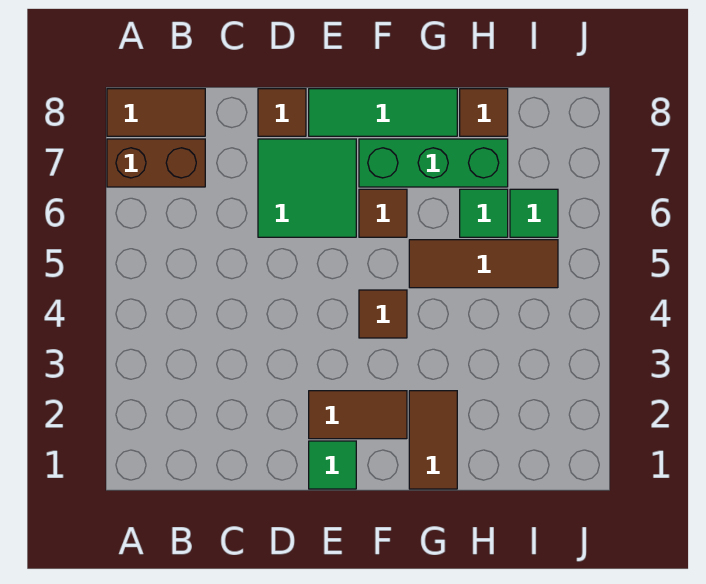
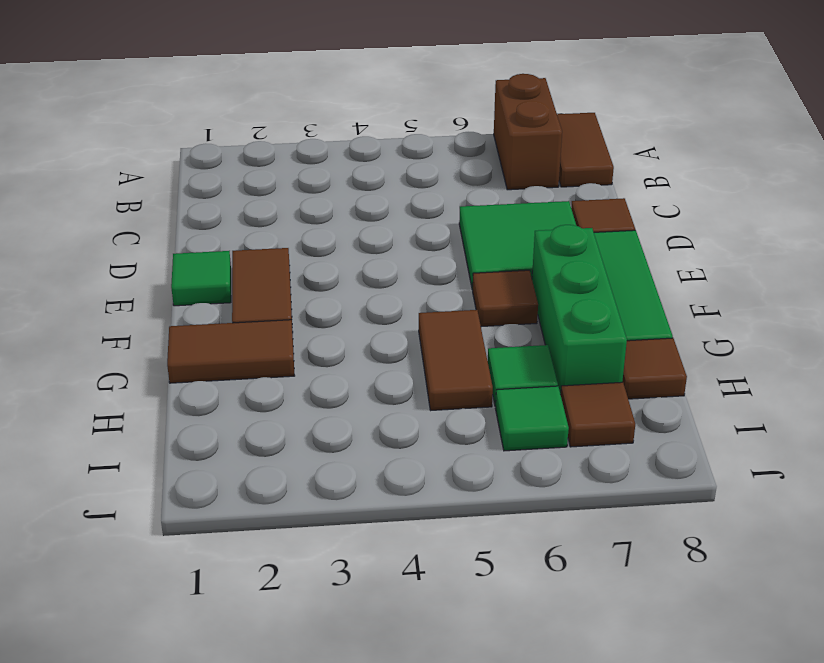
brown 1x1 tile [359,290,407,338] -> brown 1x1 tile moved to [561,382,635,447]
brown 1x3 tile [409,240,558,288] -> brown 1x2 tile [419,310,493,410]

